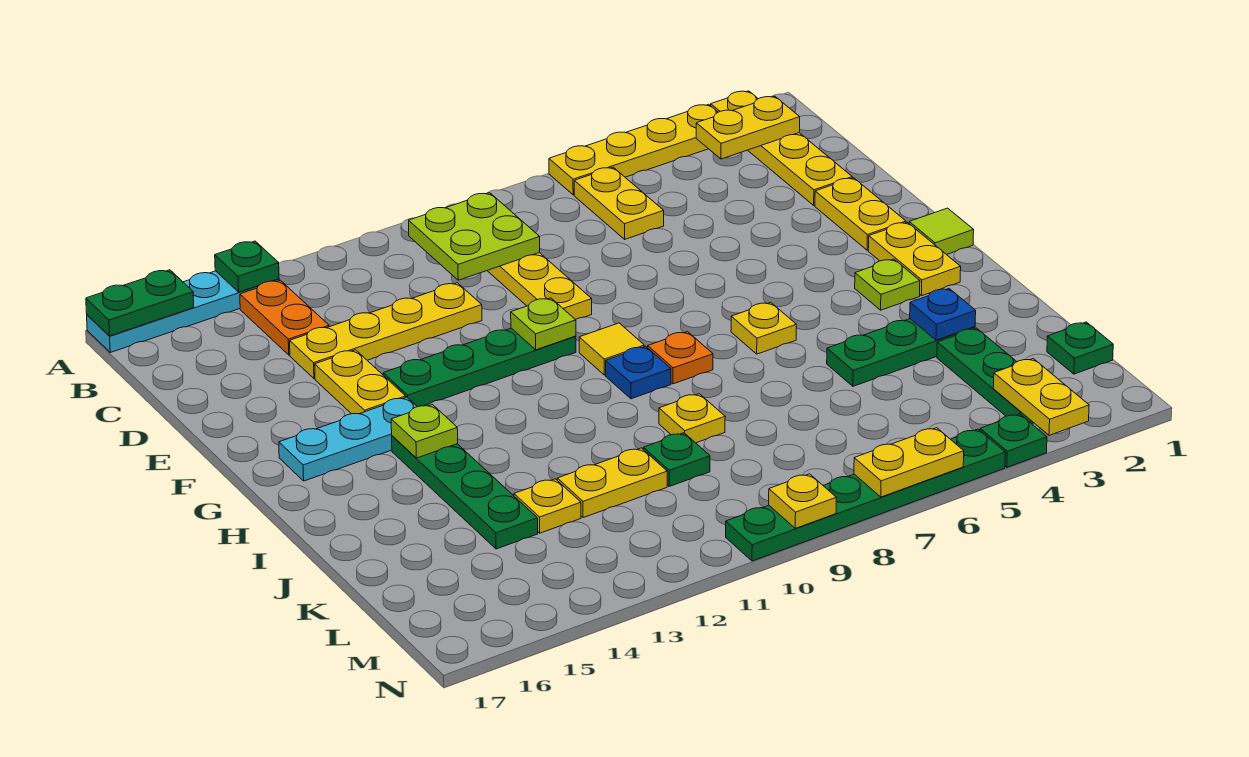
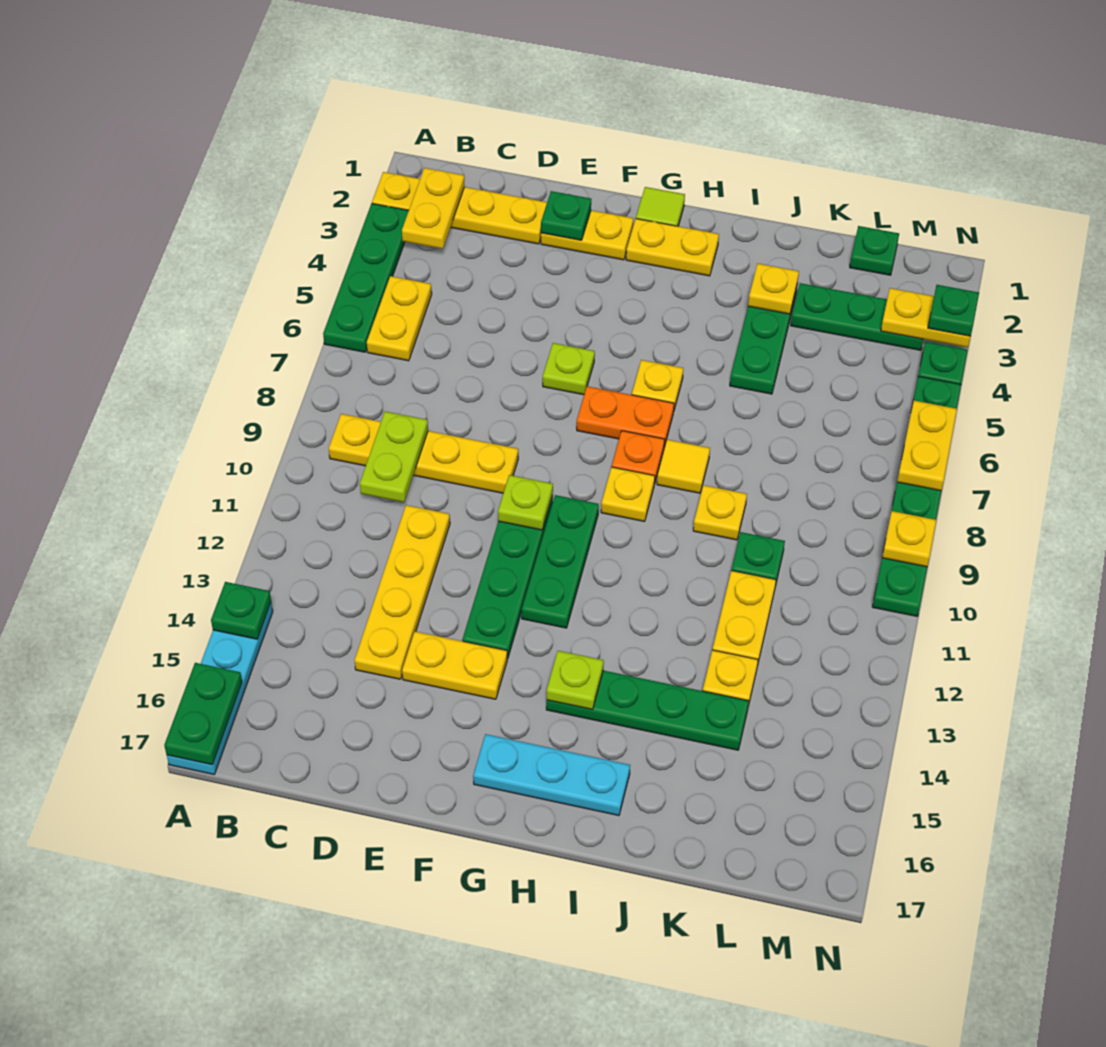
yellow 1x4 plate [549,104,718,195] -> green 1x4 plate [323,203,409,352]
yellow 1x2 plate [574,167,664,239] -> yellow 1x2 plate turned to [367,276,432,361]
lime 2x2 plate [409,193,540,280] -> lime 1x2 plate [360,411,428,502]
orange 1x2 plate [240,280,329,355] -> orange 1x2 plate moved to [577,386,674,447]
none -> green 1x1 plate [541,191,591,240]
yellow 1x1 tile [579,323,644,375] -> yellow 1x1 tile moved to [657,440,710,493]
none -> green 1x3 plate [522,495,599,628]
cyan 1x3 plate [279,397,417,481] -> cyan 1x3 plate turned to [473,734,630,816]
lime 1x1 plate [855,259,920,310] -> lime 1x1 plate moved to [543,343,595,395]
blue 1x1 plate [606,346,671,399] -> yellow 1x1 plate [601,467,655,522]
blue 1x1 plate [910,289,976,340] -> yellow 1x1 plate [748,264,799,314]
none -> green 1x1 plate [928,285,979,336]

